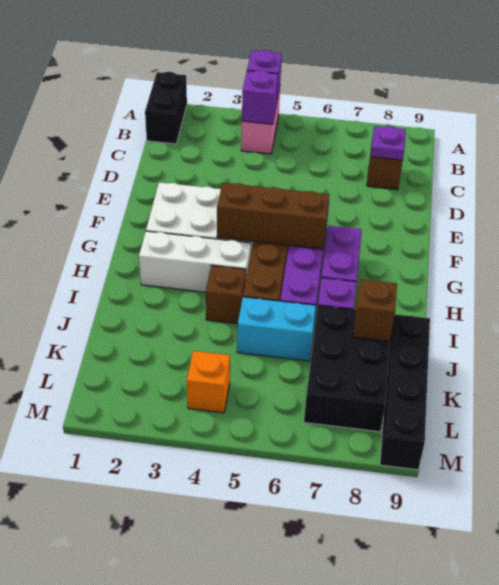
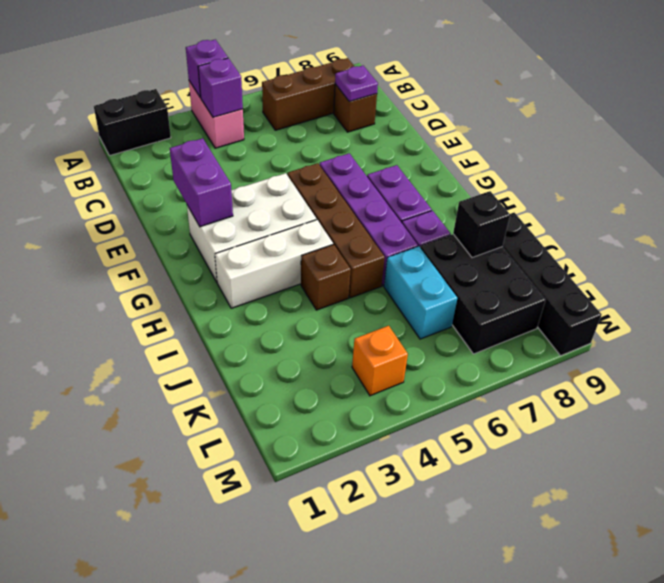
black 1x2 brick [145,72,187,144] -> black 1x2 brick turned to [94,89,171,156]
none -> purple 1x2 brick [170,138,233,227]
brown 1x3 brick [217,183,329,249] -> brown 1x3 brick moved to [262,58,355,130]
cyan 1x2 brick [237,297,316,361] -> cyan 1x2 brick turned to [384,246,457,339]
brown 1x1 brick [353,279,397,341] -> black 1x1 brick [453,191,510,258]

